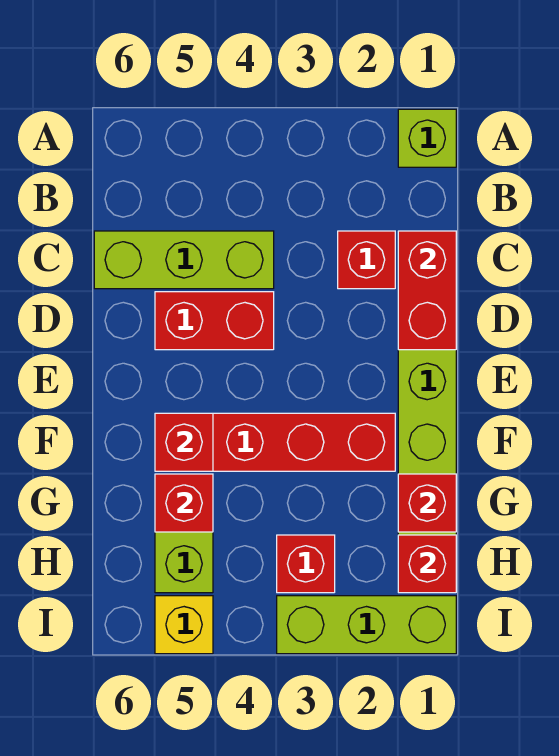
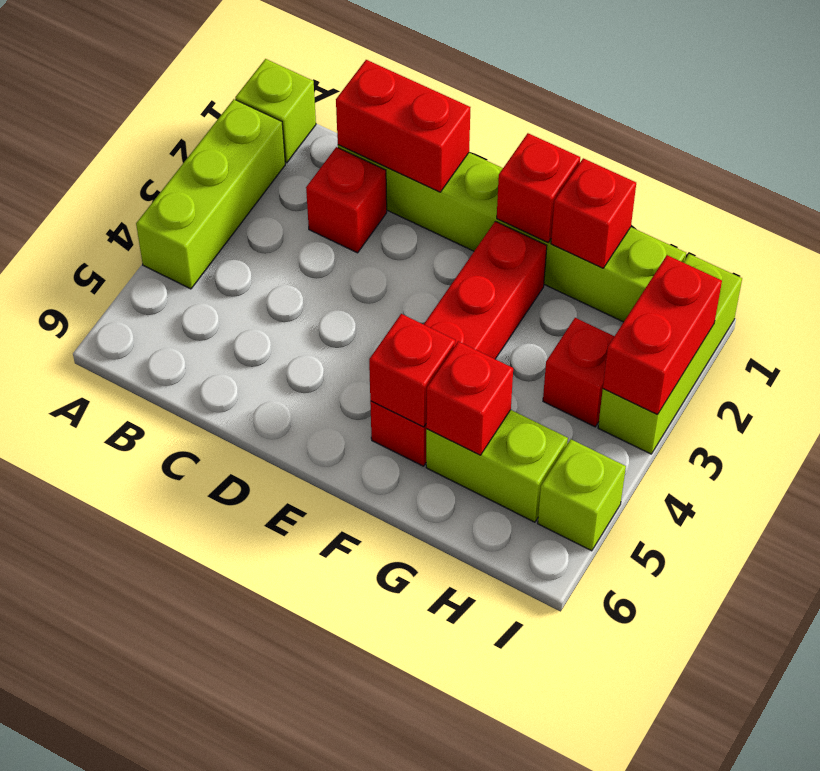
lime 1x3 brick [94,231,274,289] -> lime 1x3 brick moved to [136,99,285,289]
red 1x2 brick [155,292,274,350] -> red 1x2 brick moved to [603,255,722,415]
red 1x1 brick [398,535,456,593] -> red 1x1 brick moved to [497,133,580,242]
yellow 1x1 brick [155,596,213,654] -> lime 1x1 brick [538,439,626,551]

